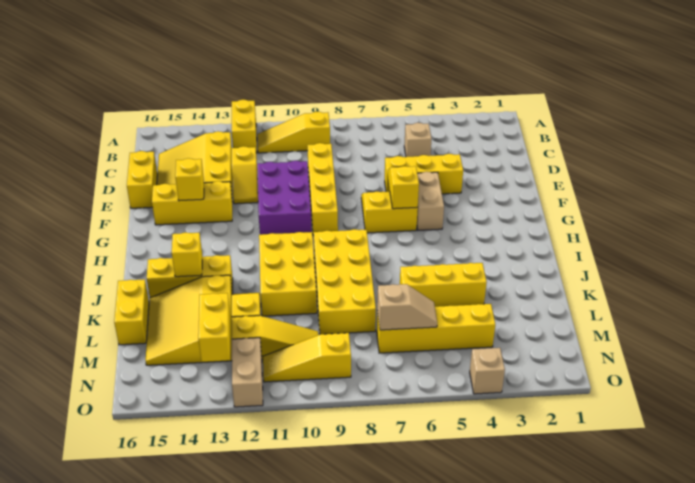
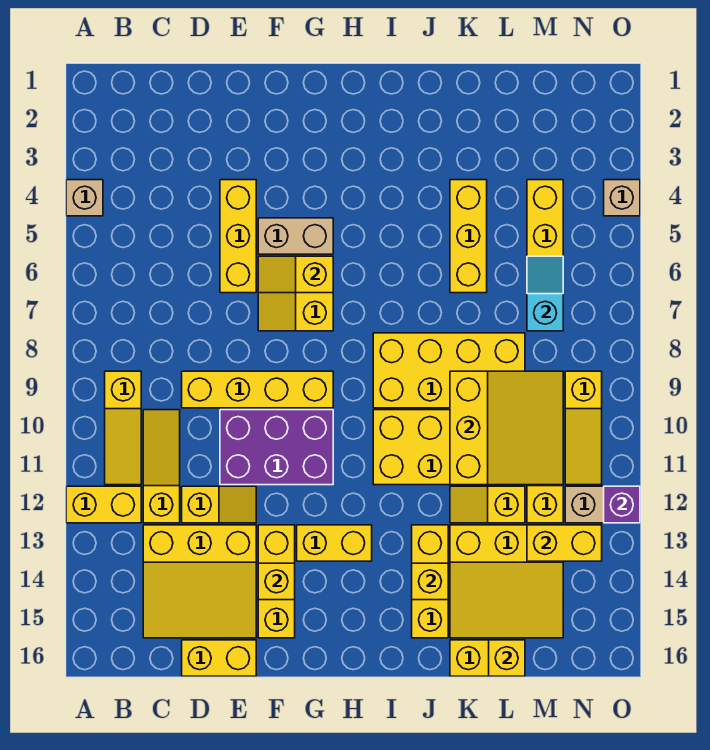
tan 1x1 brick [404,123,432,157] -> tan 1x1 brick moved to [66,180,103,216]
none -> yellow 1x3 slope [143,410,180,523]
none -> yellow 1x2 brick [297,525,372,561]
none -> yellow 3x3 slope [450,371,563,485]
none -> yellow 1x1 brick [489,640,525,676]
tan 1x2 slope [377,284,437,330] -> cyan 1x2 slope [527,256,563,331]
none -> purple 1x1 brick [604,486,640,523]

